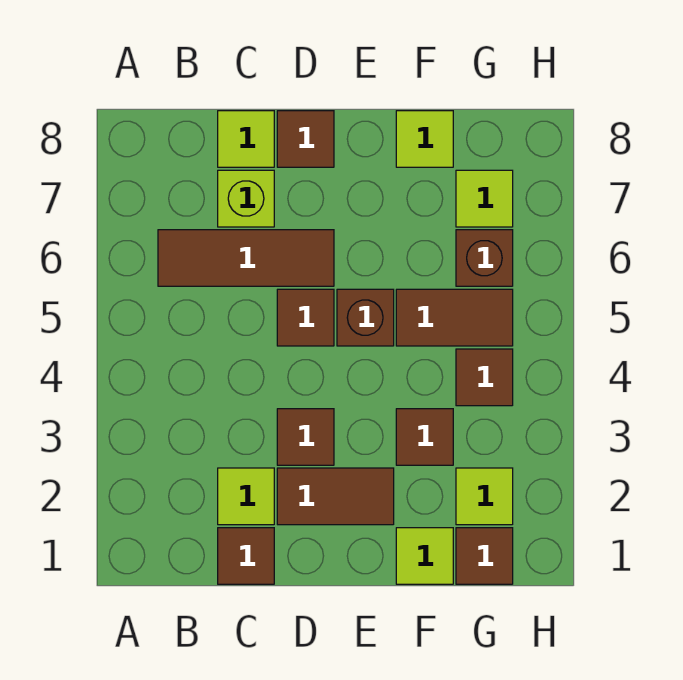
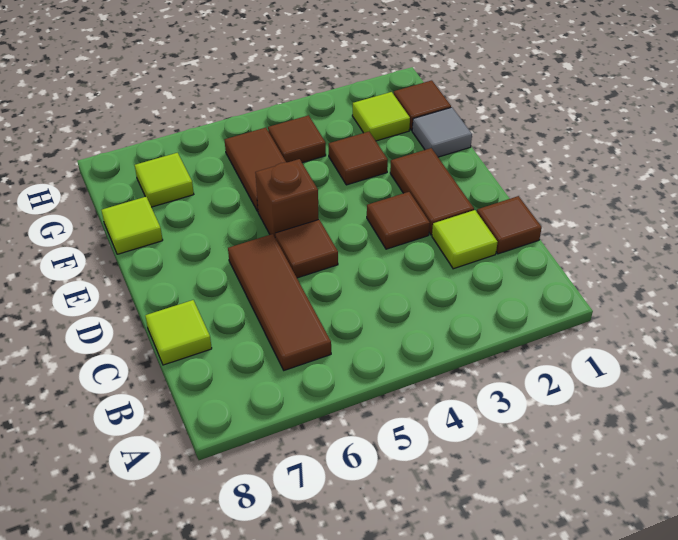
lime 1x1 brick [218,170,274,227] -> none
brown 1x1 tile [277,111,334,167] -> none
lime 1x1 tile [396,528,453,584] -> grey 1x1 tile [412,107,472,157]
brown 1x1 brick [456,230,513,286] -> none

